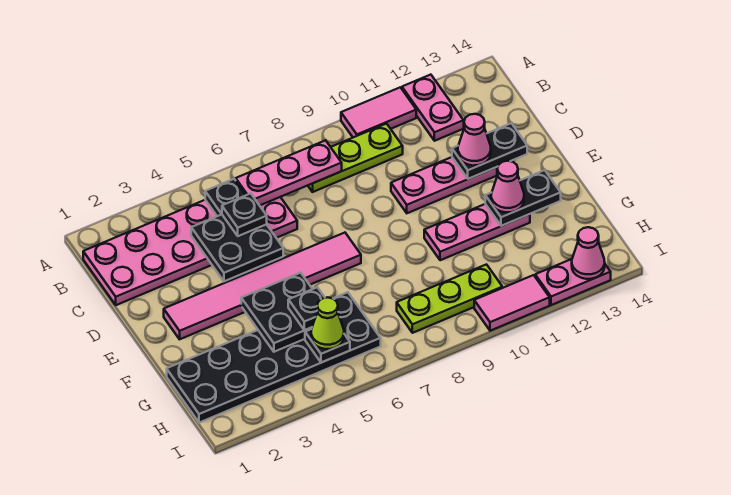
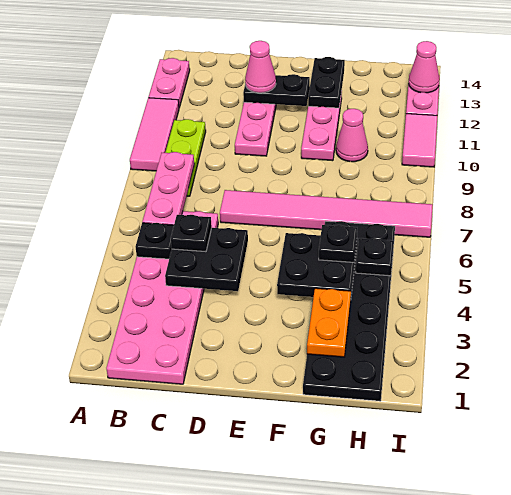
pink 1x2 tile [341,87,416,137] -> pink 1x3 tile [130,98,179,171]
pink 1x2 plate [402,75,464,141] -> pink 1x2 plate turned to [149,58,190,108]
black 1x2 plate [452,123,527,179] -> black 1x2 plate turned to [243,74,310,106]
pink 1x6 tile [164,233,361,339] -> pink 1x6 tile turned to [220,190,433,237]
pink 1x1 cone [491,161,524,212] -> pink 1x1 cone moved to [336,109,368,162]
none -> orange 1x2 plate [307,288,351,357]
lime 1x1 cone [311,297,344,349] -> none
lime 1x3 plate [397,264,502,333] -> none

